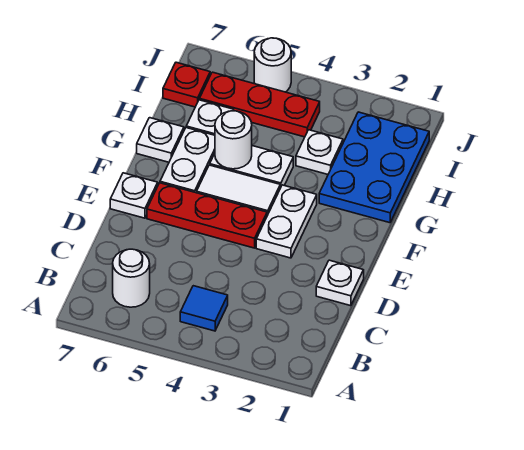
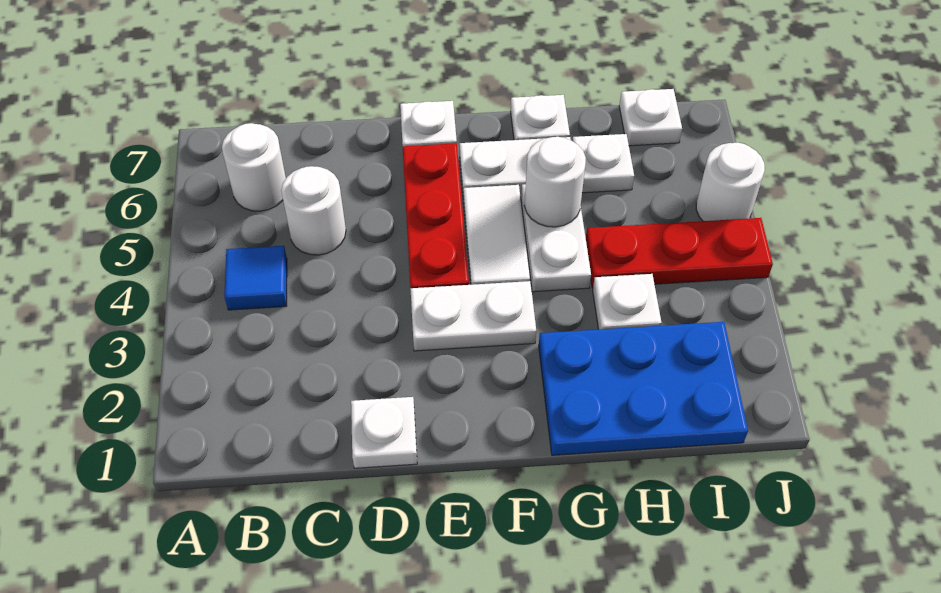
none -> white 1x1 round brick [281,166,346,255]
red 1x3 plate [199,72,320,137] -> red 1x3 plate turned to [586,218,773,288]
red 1x1 plate [163,62,210,107] -> white 1x1 plate [619,89,682,146]

